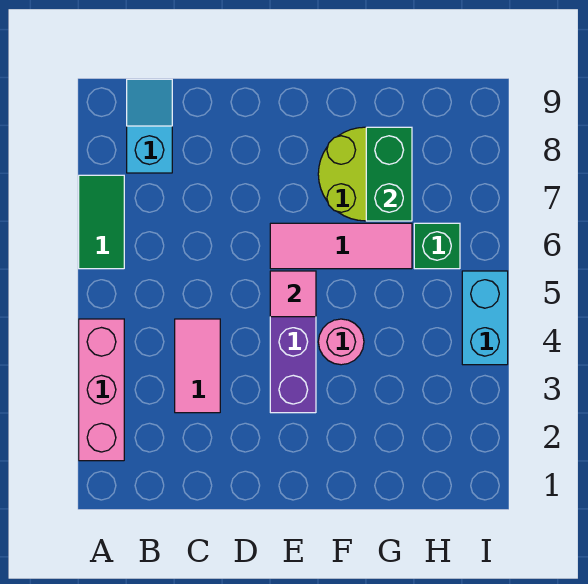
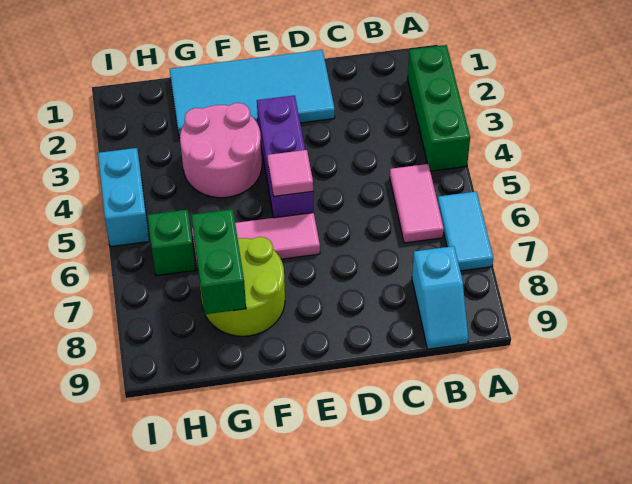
pink 1x3 brick [79,319,124,461] -> green 1x3 brick [408,45,470,171]
green 1x2 tile [79,175,124,269] -> cyan 1x2 tile [438,192,493,271]
pink 1x2 tile [175,319,220,413] -> pink 1x2 tile moved to [390,164,444,243]
none -> cyan 2x4 tile [170,50,335,138]
pink 1x1 round brick [318,319,364,365] -> pink 2x2 round brick [180,103,262,198]

